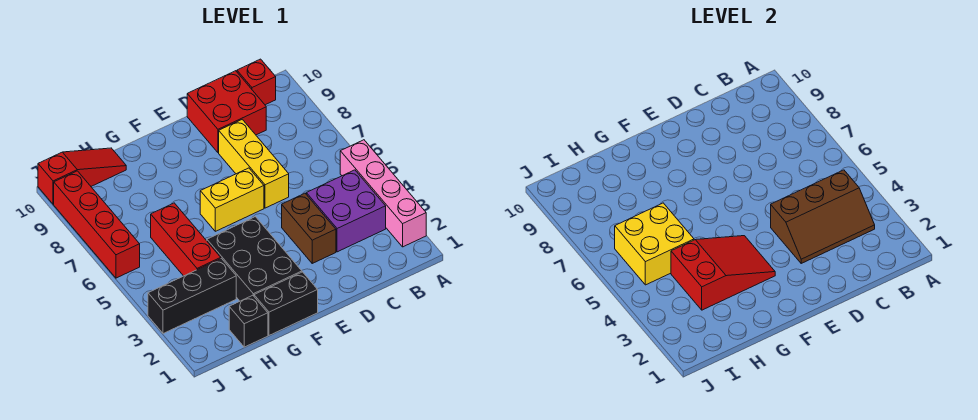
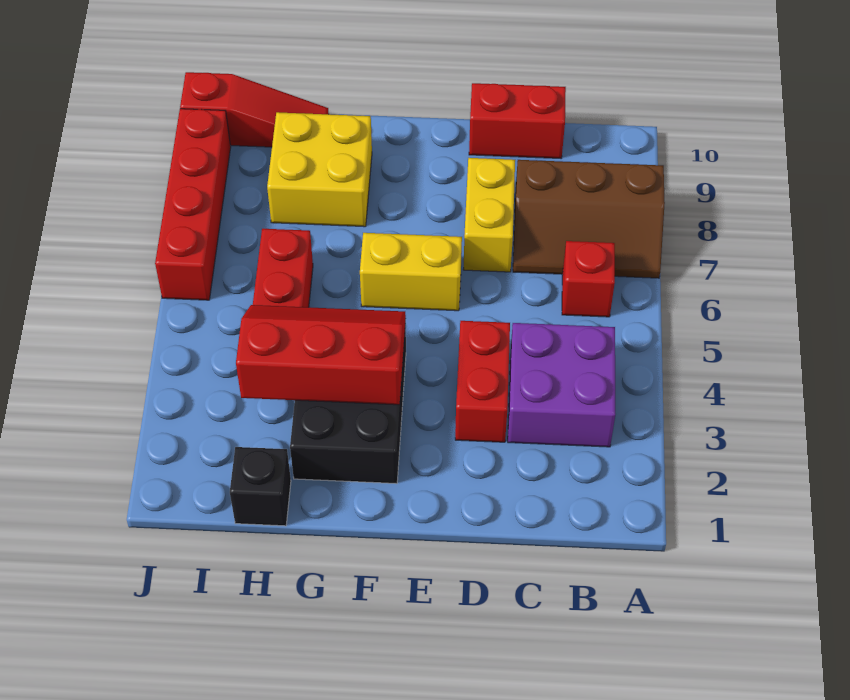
pink 1x4 brick [340,140,426,247] -> none
brown 2x3 slope [771,170,875,263] -> brown 2x3 slope moved to [513,160,665,278]
red 1x1 brick [237,59,276,105] -> red 1x1 brick moved to [562,241,615,317]
red 2x2 brick [187,71,266,153] -> red 1x2 brick [469,83,566,158]
brown 1x2 brick [282,193,336,263] -> red 1x2 brick [455,321,510,442]
yellow 1x3 brick [219,119,289,208] -> yellow 1x2 brick [463,158,515,272]
black 1x2 brick [254,272,318,335] -> none
red 2x3 slope [671,236,775,310] -> red 2x3 slope turned to [236,305,406,405]
black 1x3 brick [148,258,236,334] -> none
yellow 2x2 brick [615,203,694,285] -> yellow 2x2 brick moved to [267,112,372,227]

